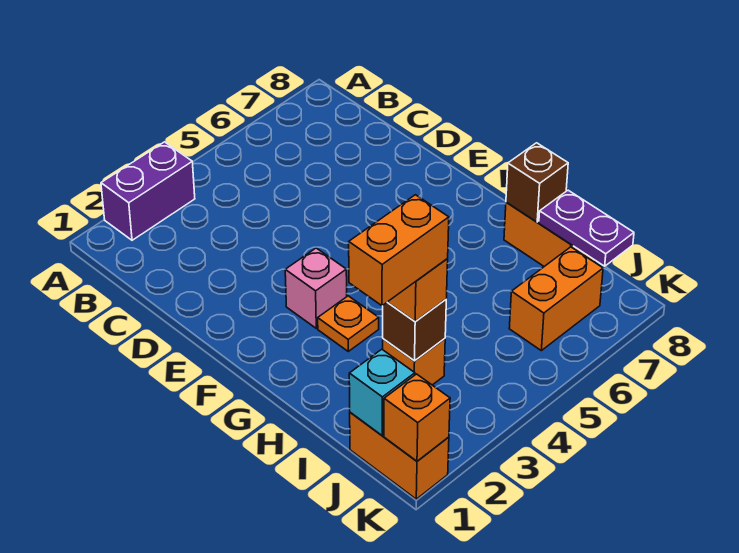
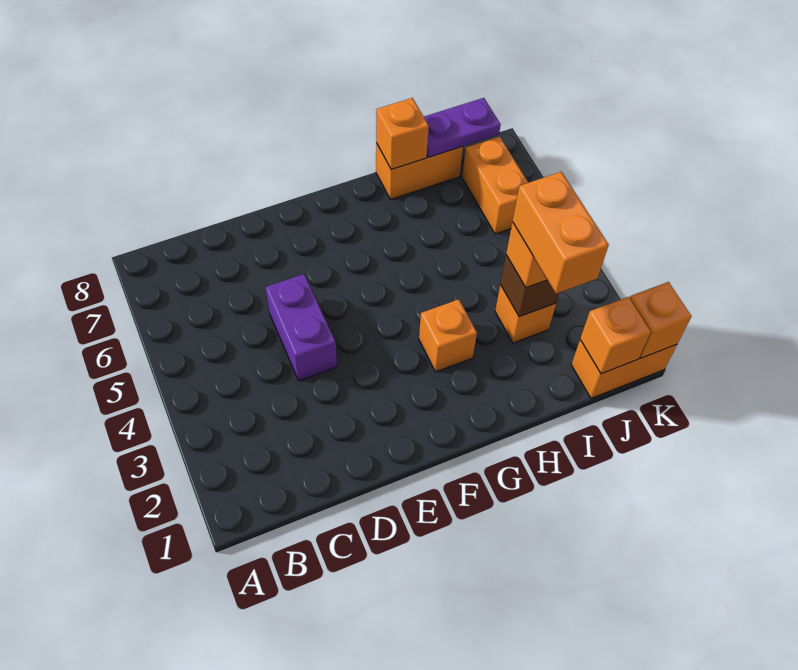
purple 1x2 brick [101,142,195,240] -> purple 1x2 brick moved to [265,274,337,381]
pink 1x1 brick [285,248,347,328] -> none
orange 1x1 plate [318,296,379,351] -> orange 1x1 brick [419,299,477,372]
brown 1x1 brick [506,143,568,222] -> orange 1x1 brick [376,98,429,169]
cyan 1x1 brick [349,349,415,435] -> orange 1x1 brick [580,297,651,374]

